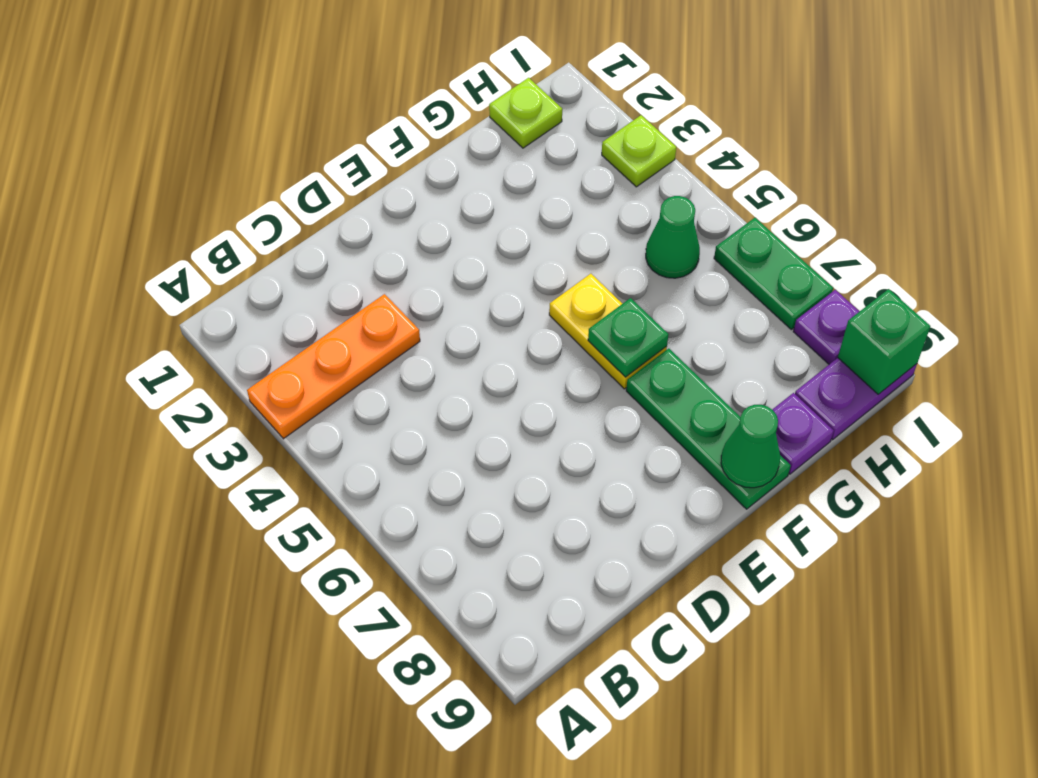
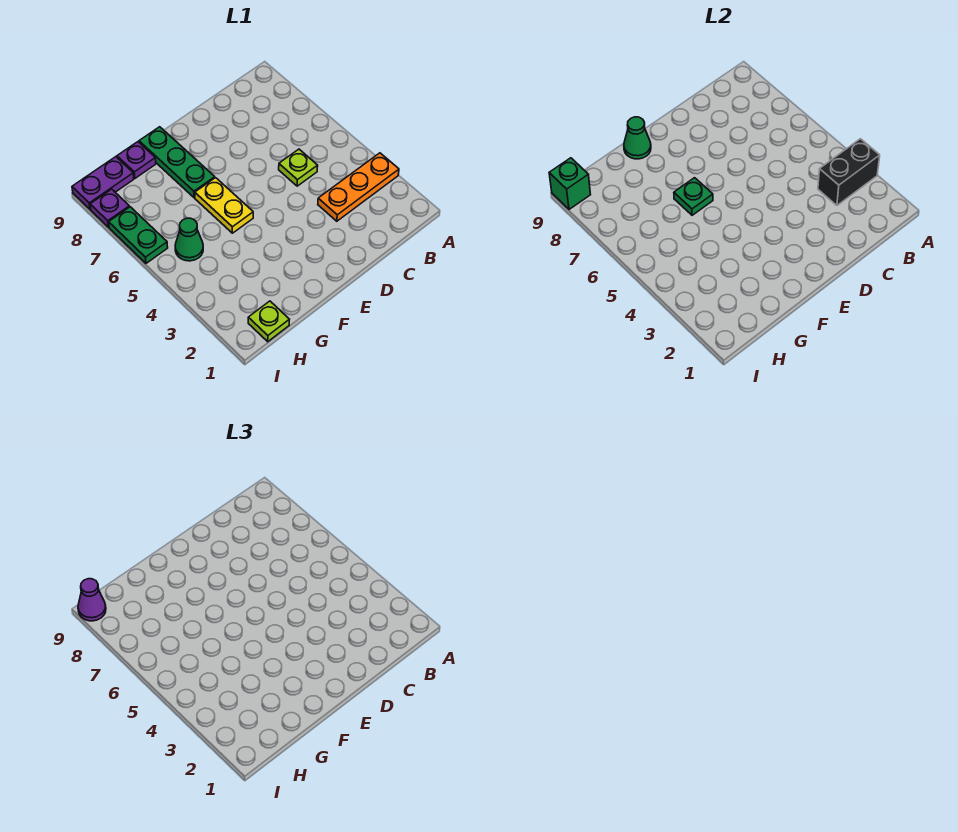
none -> black 1x2 brick [818,139,880,205]
lime 1x1 plate [602,115,676,187] -> lime 1x1 plate moved to [279,149,318,186]
none -> purple 1x1 cone [78,579,106,621]

